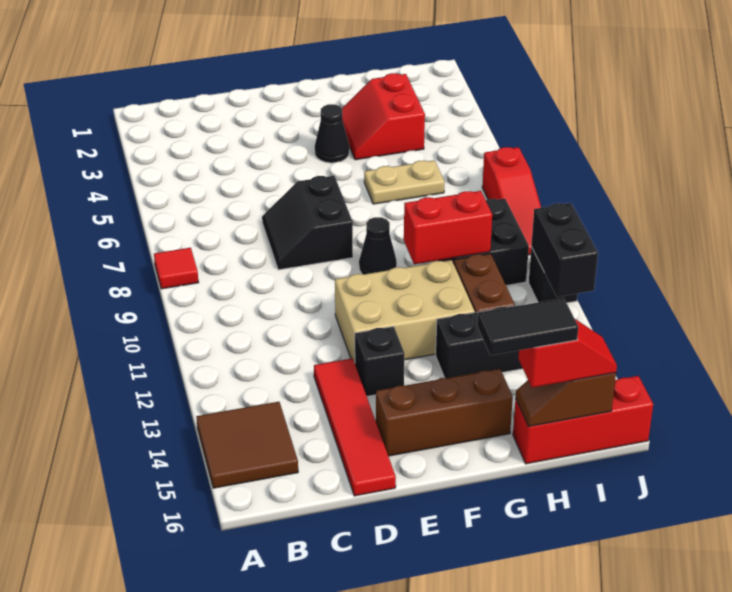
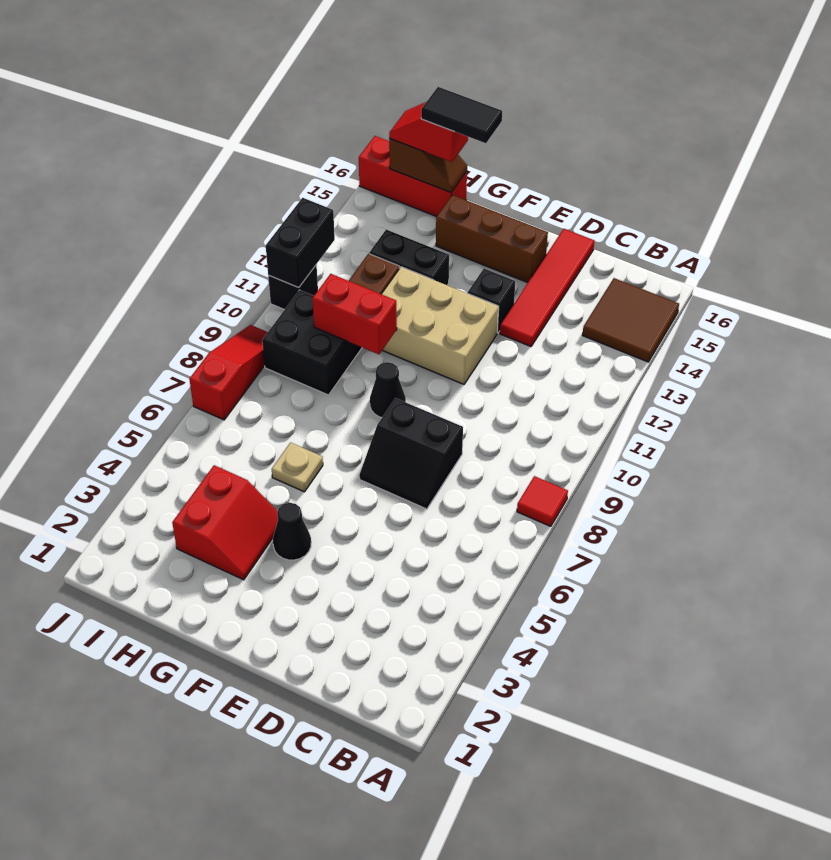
black 2x2 slope [262,176,353,270] -> black 2x2 slope turned to [359,398,463,509]
tan 1x2 plate [364,160,445,204] -> tan 1x1 plate [272,443,323,492]

